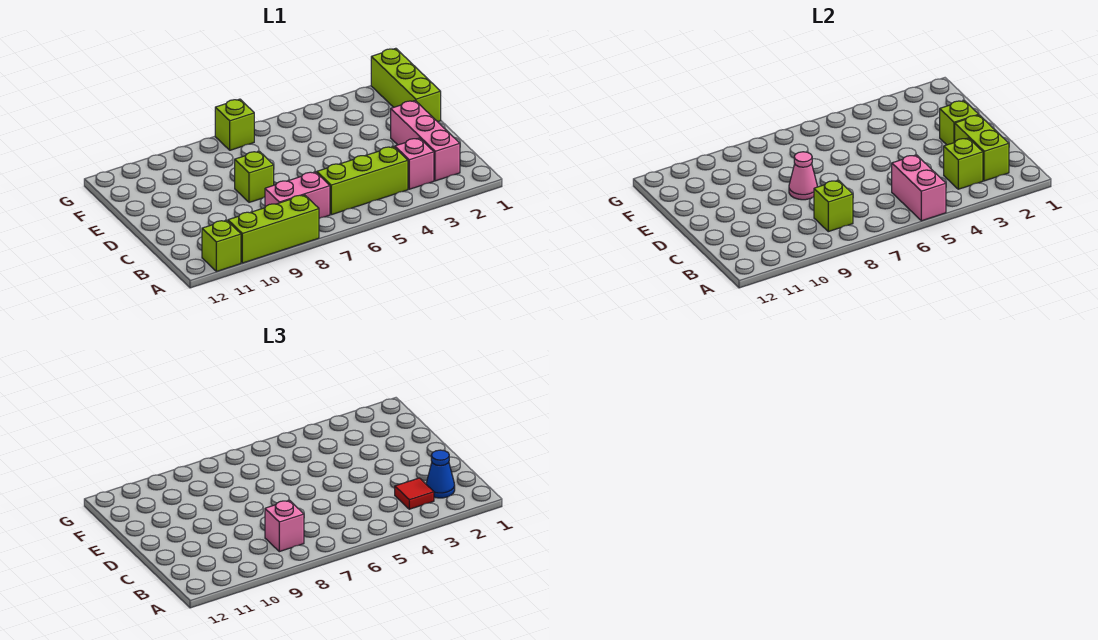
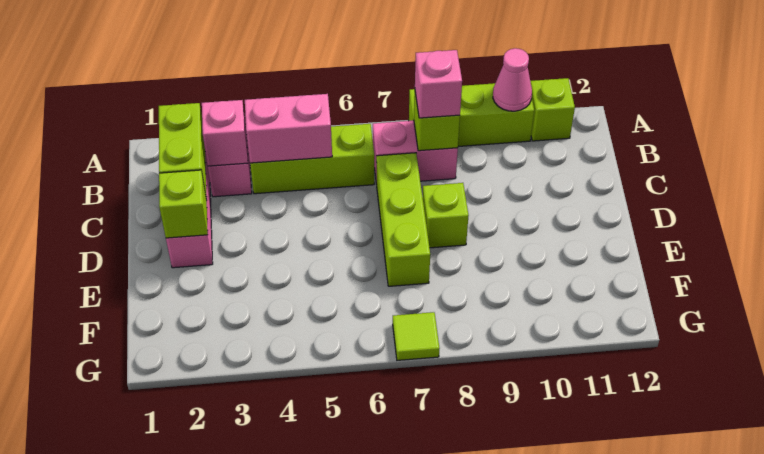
pink 1x2 brick [892,155,946,221] -> pink 1x2 brick turned to [245,94,332,163]
blue 1x1 cone [426,450,455,498] -> none
lime 1x1 brick [944,138,983,189] -> pink 1x1 brick [202,100,248,166]
red 1x1 tile [395,478,434,509] -> none
pink 1x1 cone [789,152,817,200] -> pink 1x1 cone moved to [493,48,532,111]
lime 1x3 brick [371,48,441,122] -> lime 1x3 brick moved to [376,153,430,286]
lime 1x1 brick [215,99,254,150] -> lime 1x1 tile [393,312,440,360]

